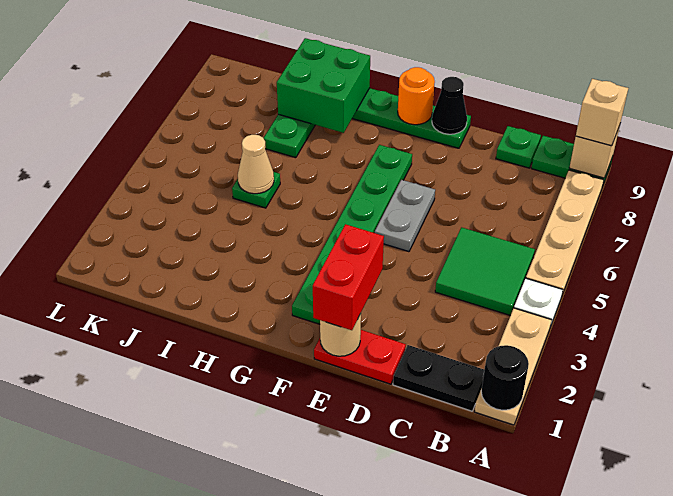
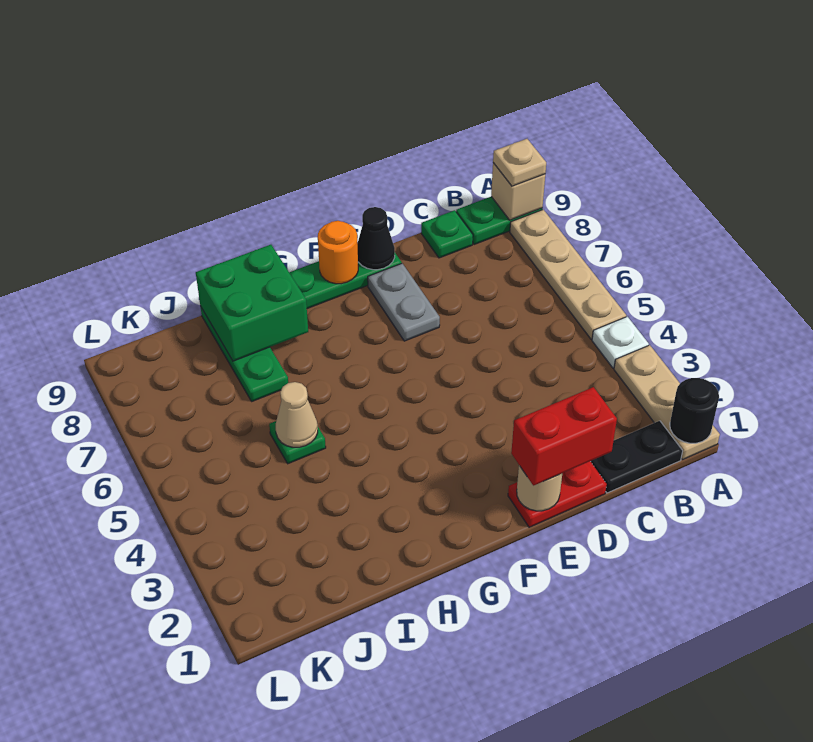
tan 1x1 brick [576,79,628,146] -> tan 1x1 plate [493,139,546,186]
green 2x2 tile [435,227,535,316] -> none
red 1x2 brick [313,224,384,330] -> red 1x2 brick turned to [511,387,617,486]
grey 1x2 plate [375,180,435,252] -> grey 1x2 plate moved to [368,263,440,341]
green 1x6 plate [292,145,412,324] -> none

